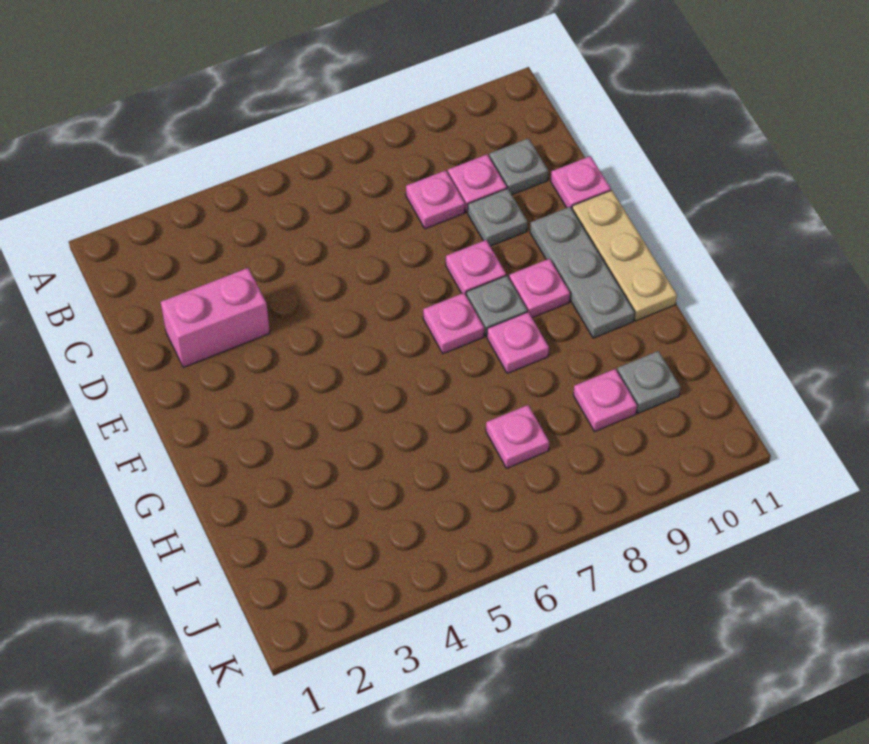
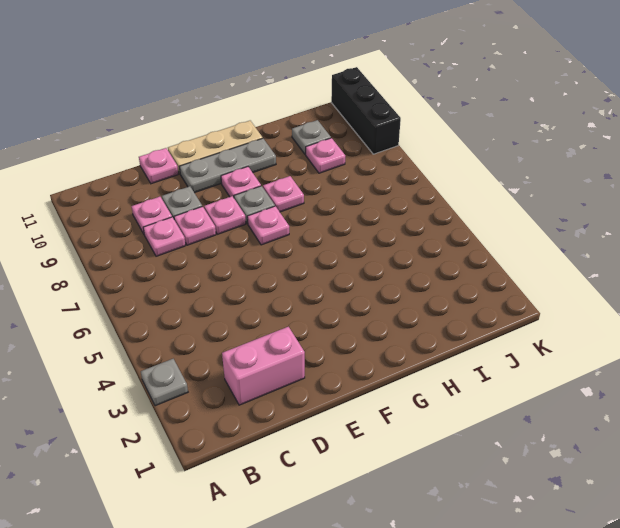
grey 1x1 plate [489,138,548,195] -> grey 1x1 plate moved to [141,359,188,406]
pink 1x2 brick [161,268,270,367] -> pink 1x2 brick turned to [222,327,305,405]
pink 1x1 plate [486,405,549,468] -> pink 1x1 plate moved to [174,206,216,245]
none -> black 1x3 brick [331,67,401,154]

